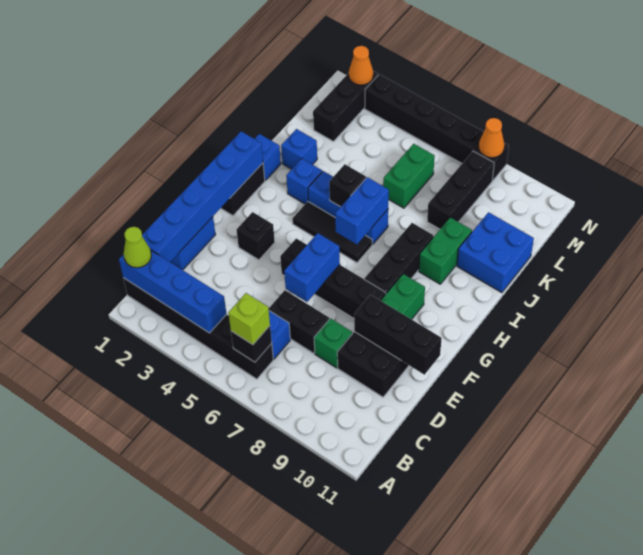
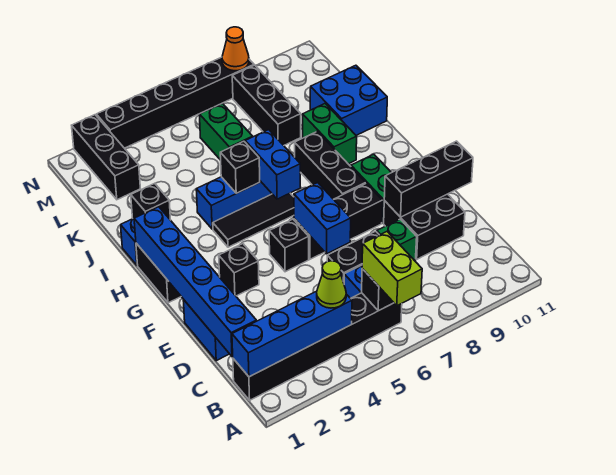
lime 1x1 cone [124,227,151,268] -> lime 1x1 cone moved to [317,261,346,308]
lime 1x1 brick [229,293,270,345] -> lime 1x2 brick [362,232,422,306]
blue 1x1 brick [286,159,322,204] -> none
blue 1x1 brick [281,129,317,169] -> black 1x1 brick [131,183,170,219]
orange 1x1 cone [349,46,373,85] -> none

